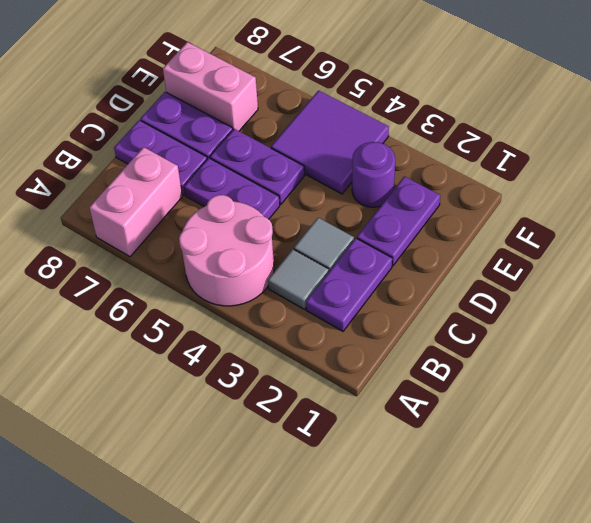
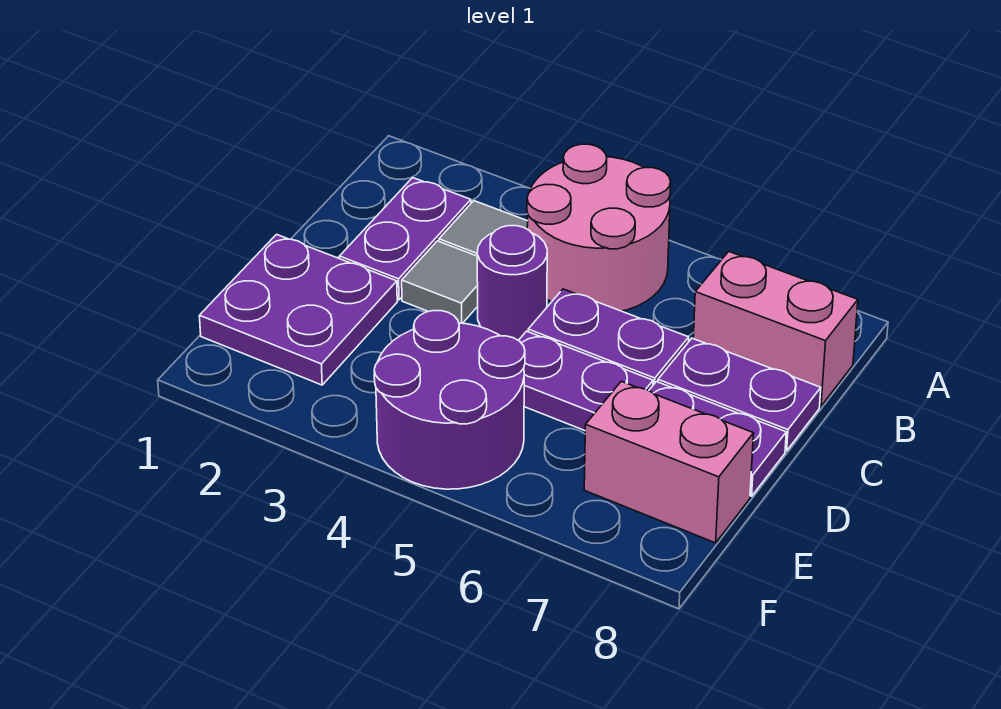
pink 1x2 brick [89,147,182,257] -> pink 1x2 brick turned to [693,252,858,406]
purple 1x2 plate [357,176,440,266] -> purple 2x2 plate [199,234,397,385]
purple 1x1 round brick [352,142,395,207] -> purple 1x1 round brick moved to [477,226,547,340]
purple 2x2 tile [271,91,389,194] -> purple 2x2 round brick [374,311,525,489]

